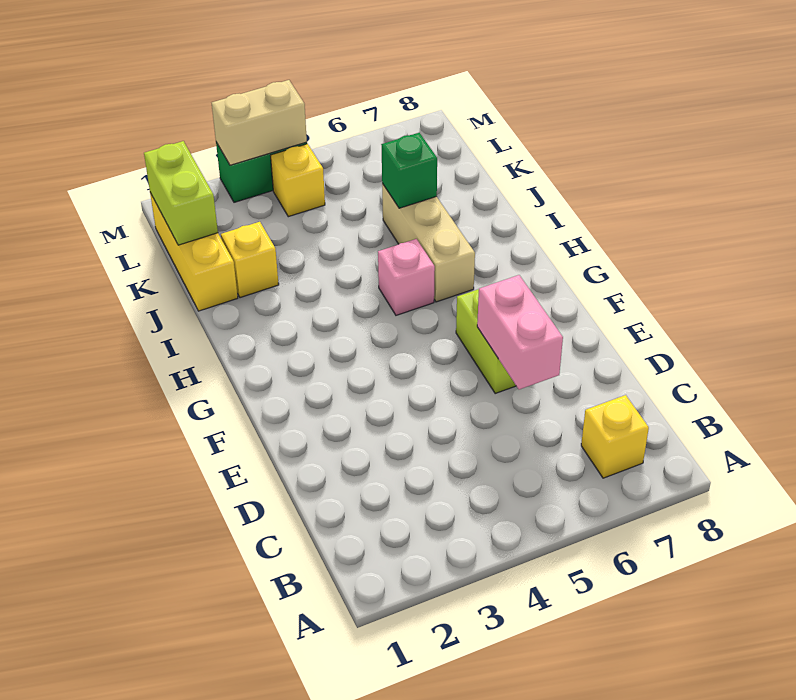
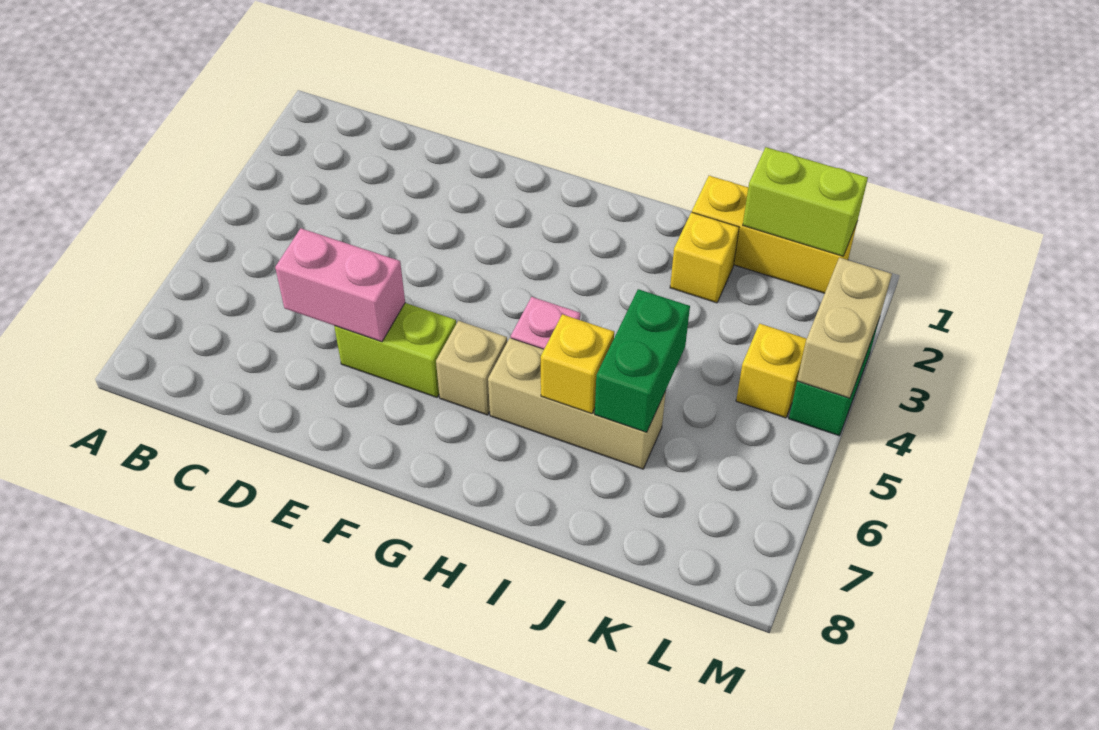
yellow 1x1 brick [581,395,649,478] -> yellow 1x1 brick moved to [541,314,614,414]
none -> tan 1x1 brick [436,321,507,415]
green 1x1 brick [381,133,437,208] -> green 1x2 brick [595,289,690,432]

